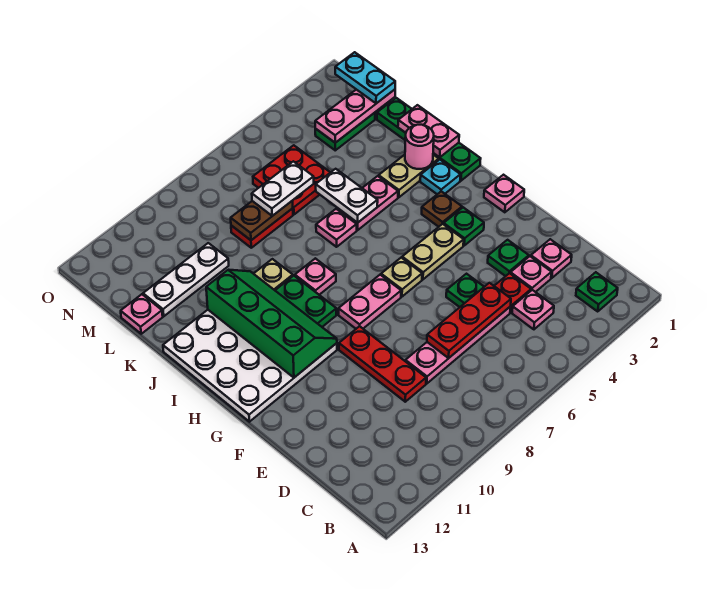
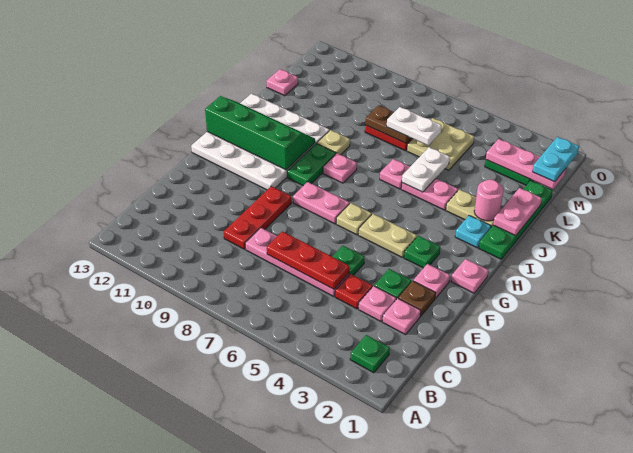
pink 1x1 plate [512,290,554,329] -> pink 1x1 plate moved to [413,264,450,298]
green 2x4 slope [206,270,337,378] -> green 2x4 slope turned to [205,96,315,170]
brown 1x1 plate [422,191,462,227] -> brown 1x1 plate moved to [398,281,436,316]
red 2x2 plate [253,145,331,215] -> tan 2x2 plate [407,118,474,170]
white 1x3 plate [143,243,229,316] -> none

